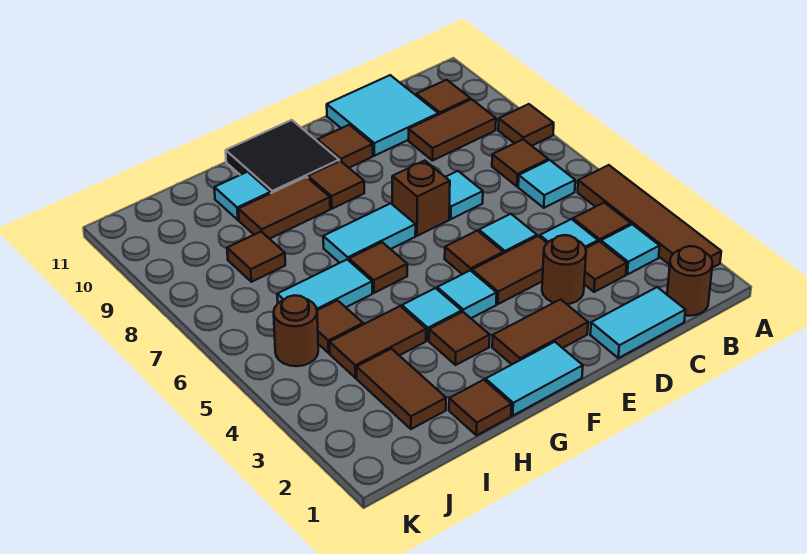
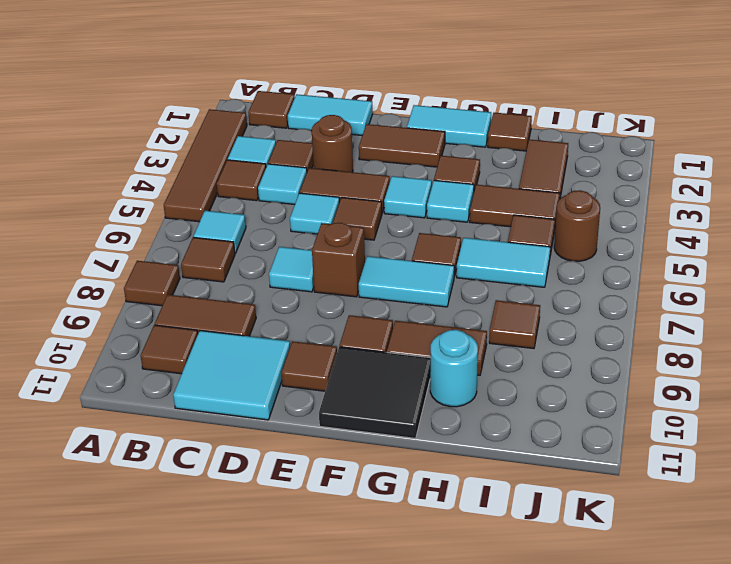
brown 1x1 round brick [667,246,713,316] -> brown 1x1 tile [248,91,295,128]
cyan 1x1 tile [214,172,271,220] -> cyan 1x1 round brick [430,330,478,407]

